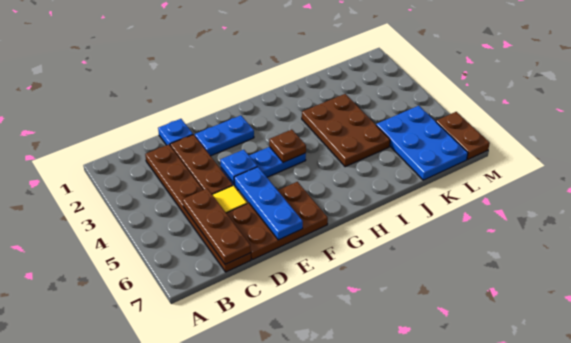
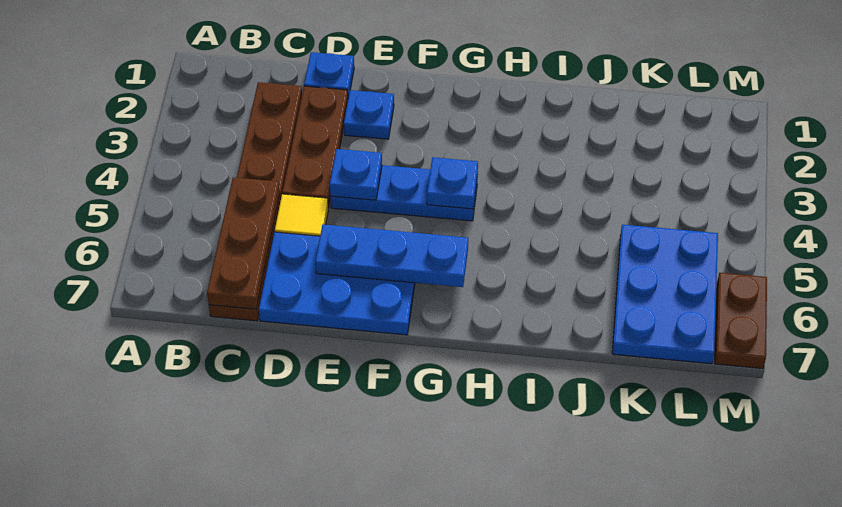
brown 2x3 plate [226,182,328,260] -> blue 2x3 plate [259,232,415,335]
blue 1x2 plate [195,116,254,156] -> blue 1x1 plate [344,90,394,139]
blue 1x3 plate [234,167,303,240] -> blue 1x3 plate turned to [315,224,468,287]
brown 1x1 plate [269,130,306,163] -> blue 1x1 plate [427,157,478,209]
brown 2x3 plate [302,94,390,167] -> none

